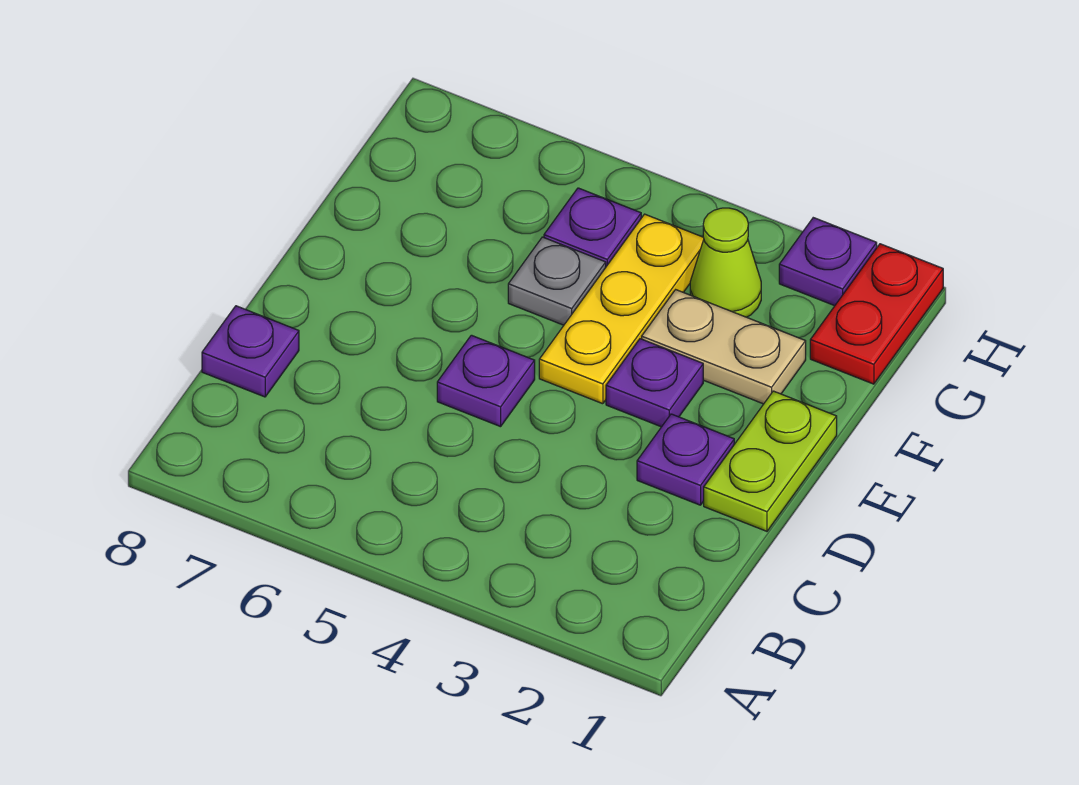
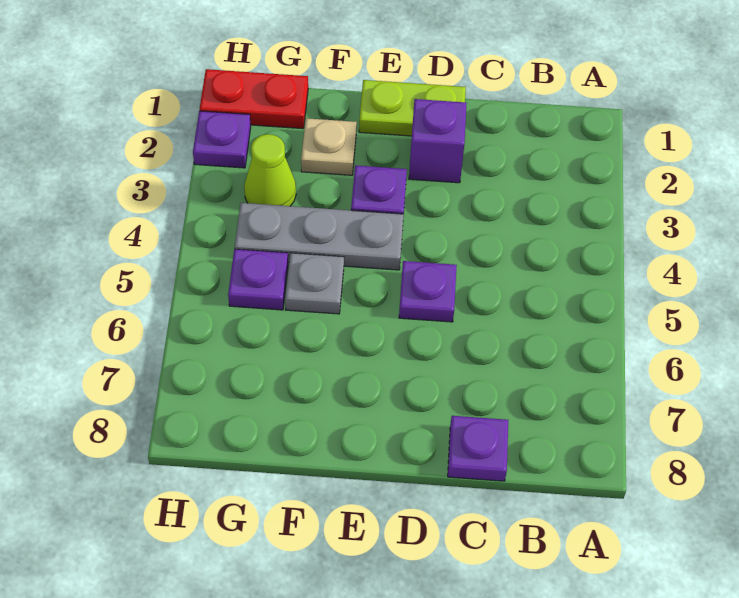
purple 1x1 plate [637,414,734,505] -> purple 1x1 brick [409,99,467,183]
yellow 1x3 plate [539,214,704,404] -> grey 1x3 plate [235,203,404,270]
tan 1x2 plate [642,290,806,404] -> tan 1x1 plate [301,118,357,175]

